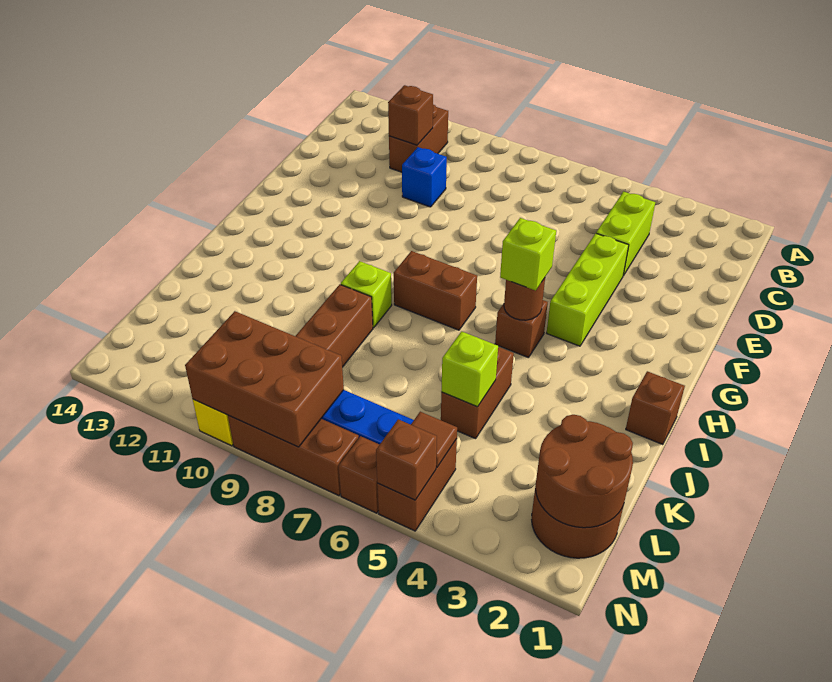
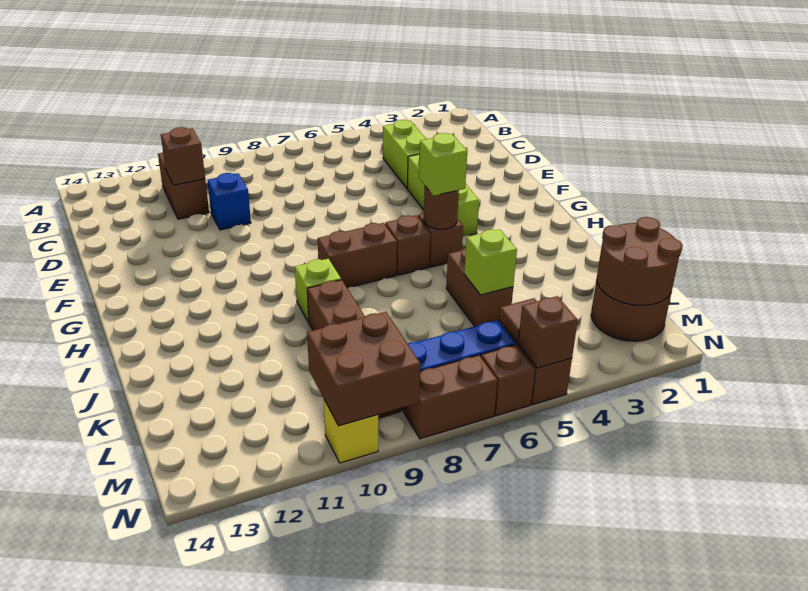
brown 1x1 brick [626,371,685,445] -> brown 1x1 brick moved to [385,215,430,275]
brown 2x3 brick [185,311,344,447] -> brown 2x2 brick [307,312,420,426]
brown 1x3 brick [228,415,359,496] -> brown 1x2 brick [404,355,497,439]

